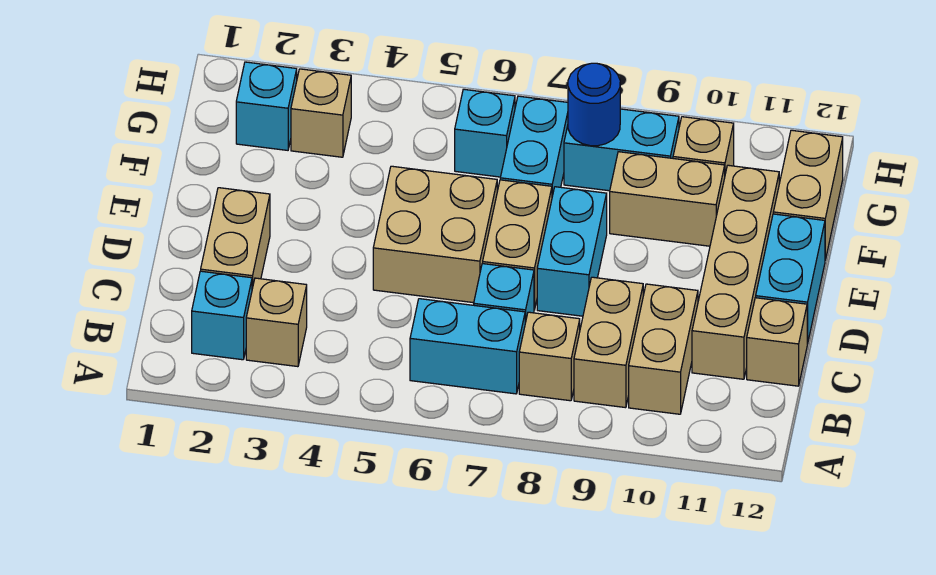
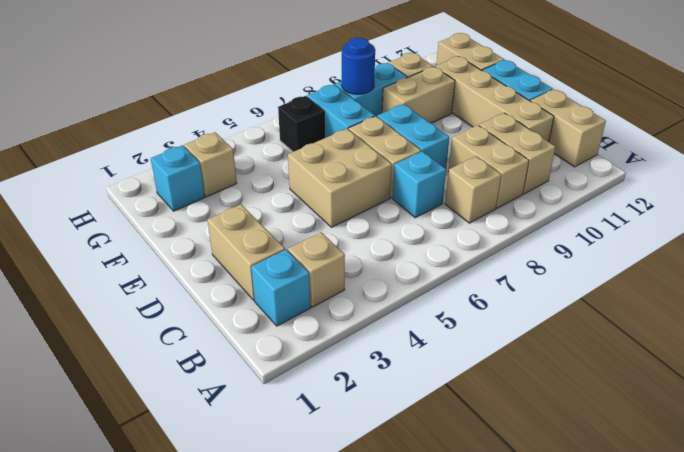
cyan 1x2 brick [410,299,525,394] -> none
tan 1x1 brick [747,298,807,386] -> tan 1x2 brick [531,89,606,167]
cyan 1x1 brick [455,89,515,177] -> black 1x1 brick [278,96,325,152]

